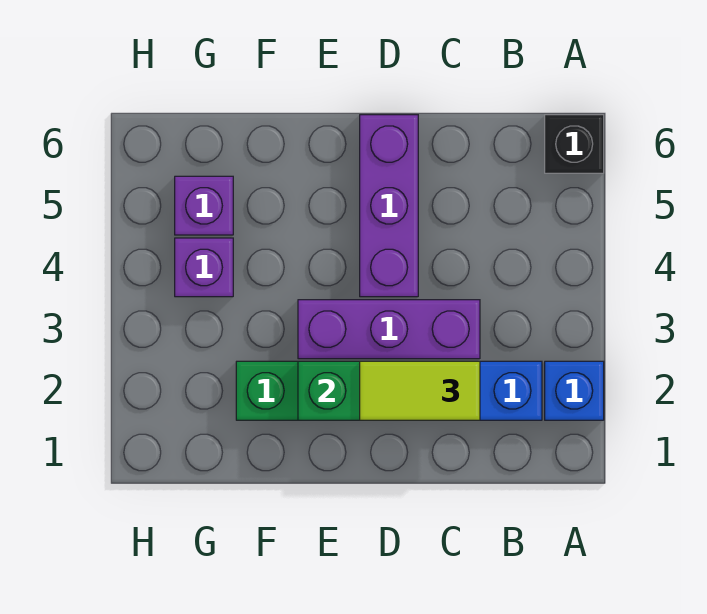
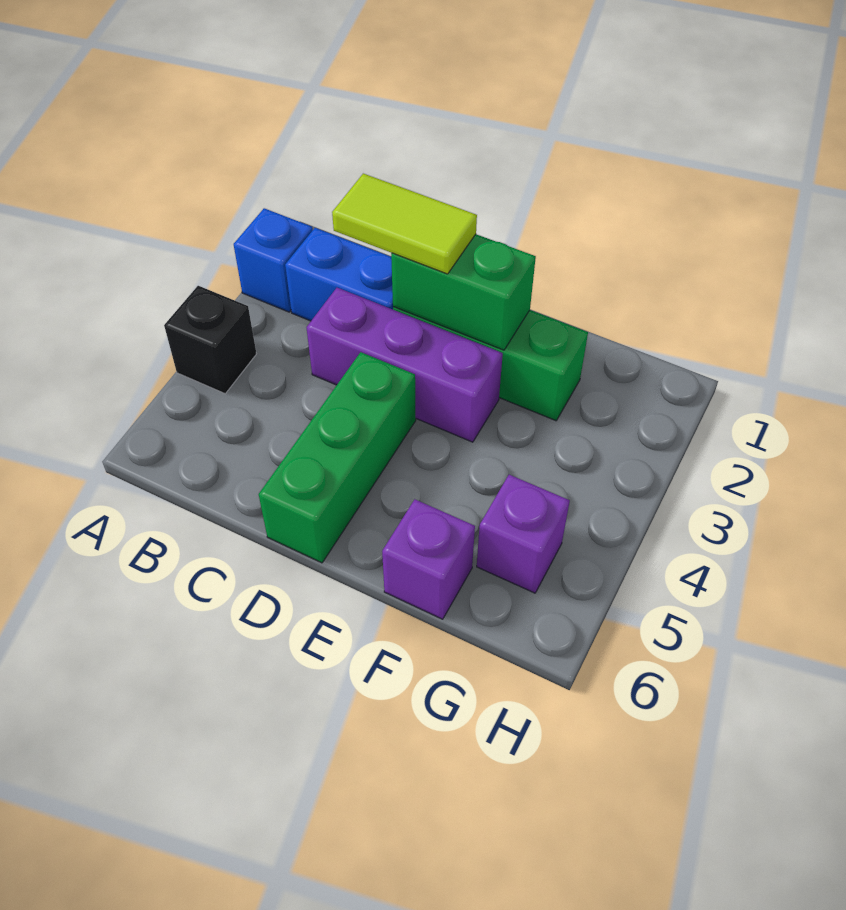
black 1x1 brick [545,115,604,173] -> black 1x1 brick moved to [164,286,257,394]
purple 1x3 brick [360,115,418,297] -> green 1x3 brick [259,352,416,563]
purple 1x1 brick [175,238,233,297] -> purple 1x1 brick moved to [382,499,475,619]

